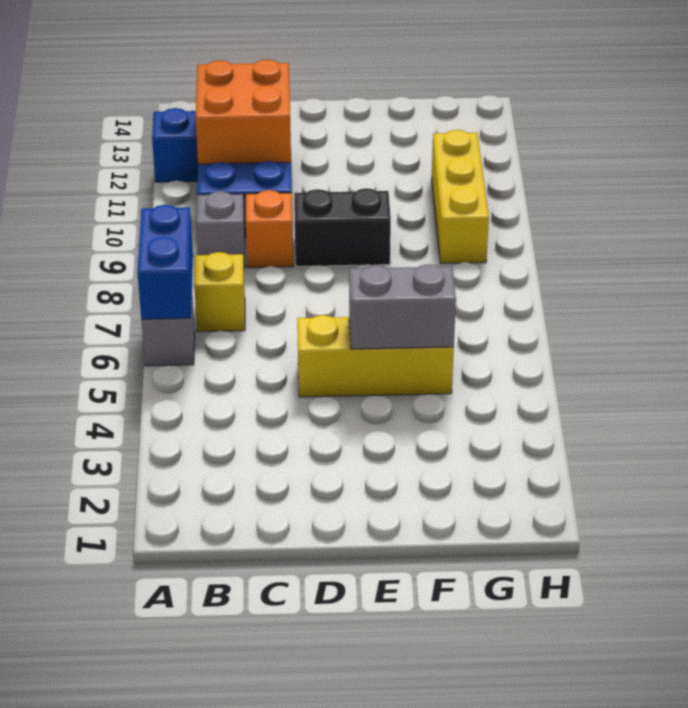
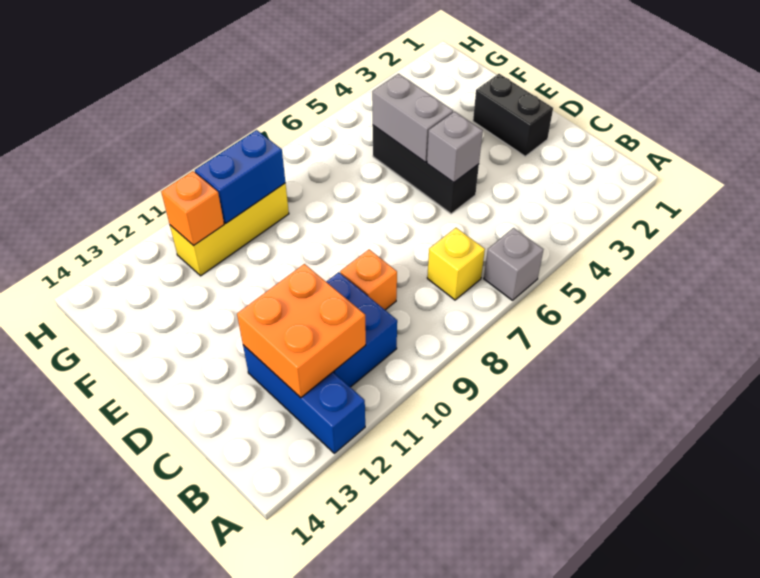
blue 1x2 brick [137,205,193,319] -> blue 1x2 brick moved to [195,130,285,223]
grey 1x1 brick [196,191,245,268] -> grey 1x1 brick moved to [427,111,483,183]
yellow 1x3 brick [297,315,454,397] -> black 1x3 brick [373,125,479,214]
black 1x2 brick [294,188,391,267] -> black 1x2 brick moved to [473,74,553,156]
none -> orange 1x1 brick [161,171,224,246]

